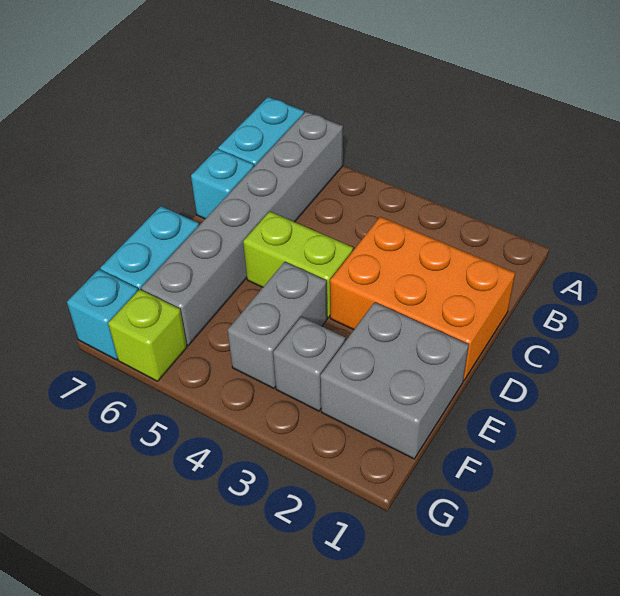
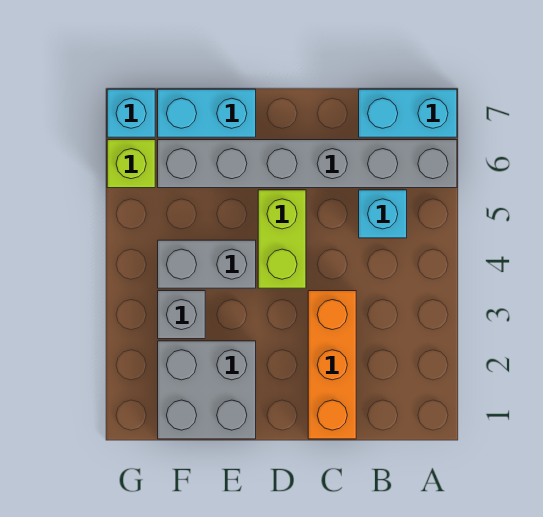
orange 2x3 brick [330,217,515,381] -> orange 1x3 brick [308,291,356,439]
cyan 1x1 brick [191,149,254,219] -> cyan 1x1 brick moved to [359,190,407,238]

